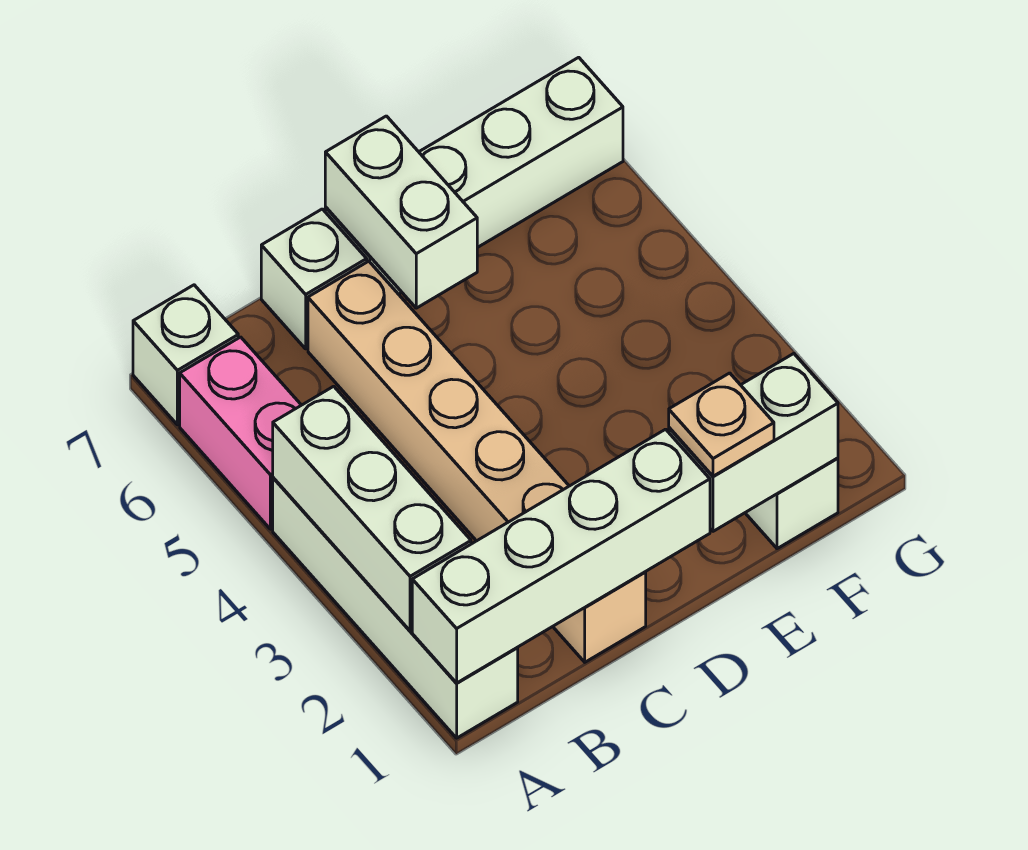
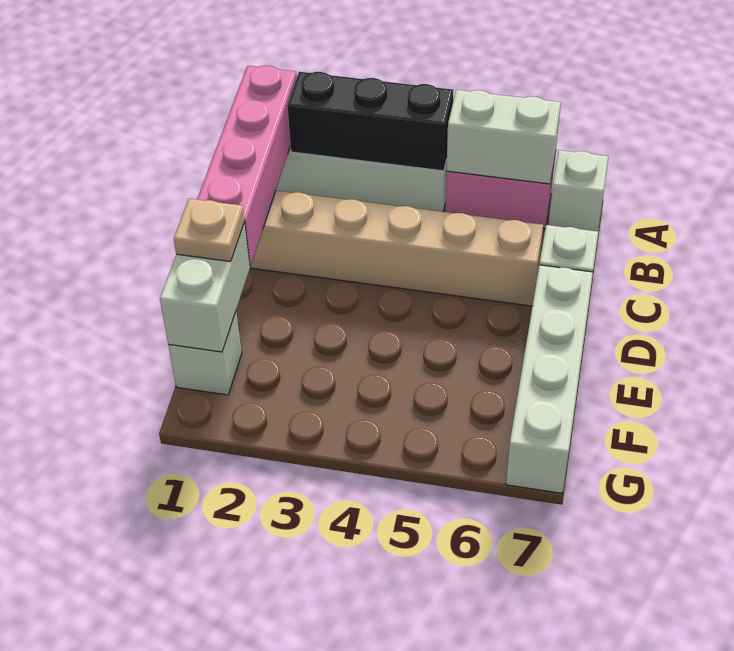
white 1x4 brick [412,429,710,683] -> pink 1x4 brick [197,66,297,266]
white 1x3 brick [273,386,471,631] -> black 1x3 brick [287,72,454,171]
white 1x2 brick [325,116,477,308] -> white 1x2 brick moved to [447,90,561,184]

